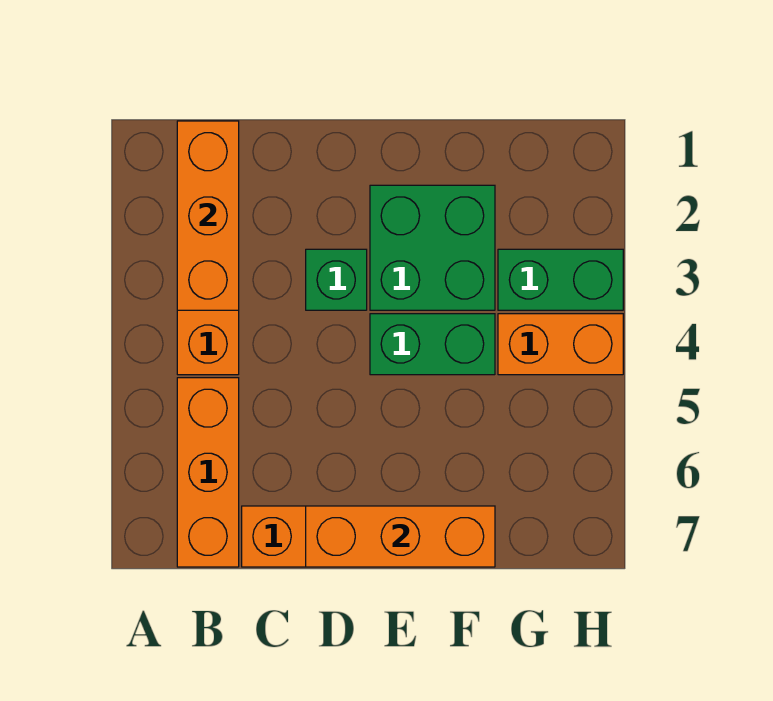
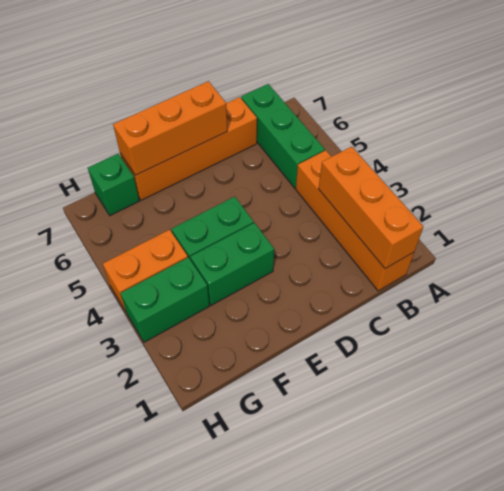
orange 1x3 brick [177,378,239,567] -> green 1x3 brick [241,84,325,188]
green 1x1 brick [306,249,367,310] -> green 1x1 brick moved to [88,154,139,216]
green 2x2 brick [370,185,495,310] -> green 1x2 brick [190,223,274,305]

